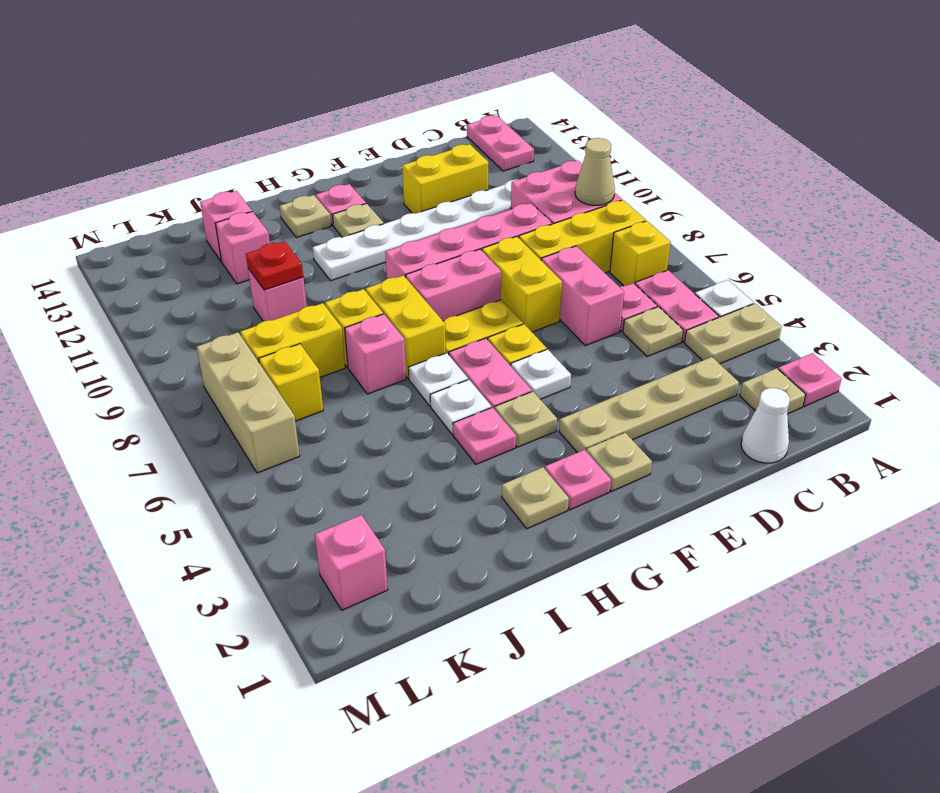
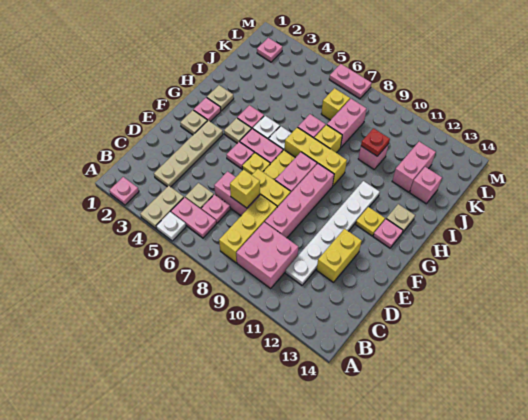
tan 1x1 plate [740,368,806,414] -> none
yellow 1x1 brick [610,221,670,286] -> yellow 1x1 brick moved to [230,169,260,208]
tan 1x1 cone [575,138,615,205] -> none
pink 1x2 plate [467,115,534,171] -> pink 1x2 plate moved to [329,64,372,99]
white 1x1 cone [741,388,790,463] -> none
white 1x1 plate [511,349,571,399] -> pink 1x1 plate [227,142,254,169]
tan 1x1 plate [333,203,384,237] -> yellow 1x1 plate [356,207,385,236]
yellow 1x2 brick [366,275,446,379] -> yellow 1x3 brick [285,127,347,186]
yellow 1x2 brick [241,303,345,377] -> pink 1x2 brick [327,99,367,148]
pink 1x1 brick [215,211,270,284] -> pink 1x2 brick [392,142,436,192]
pink 1x1 brick [315,515,388,610] -> pink 1x1 plate [257,38,282,62]
tan 1x3 brick [197,332,300,473] -> none

